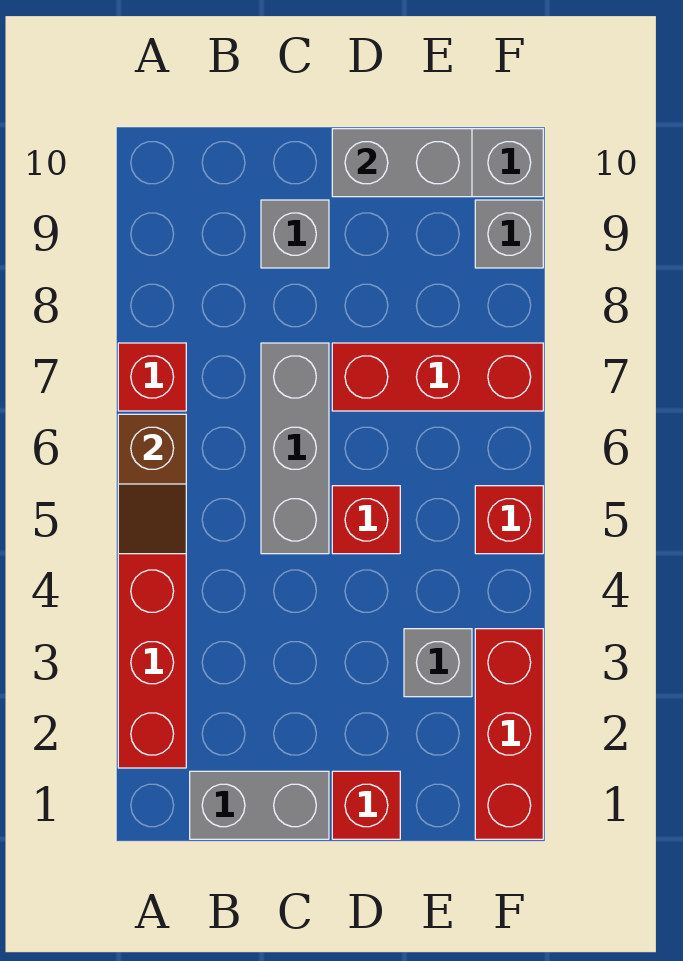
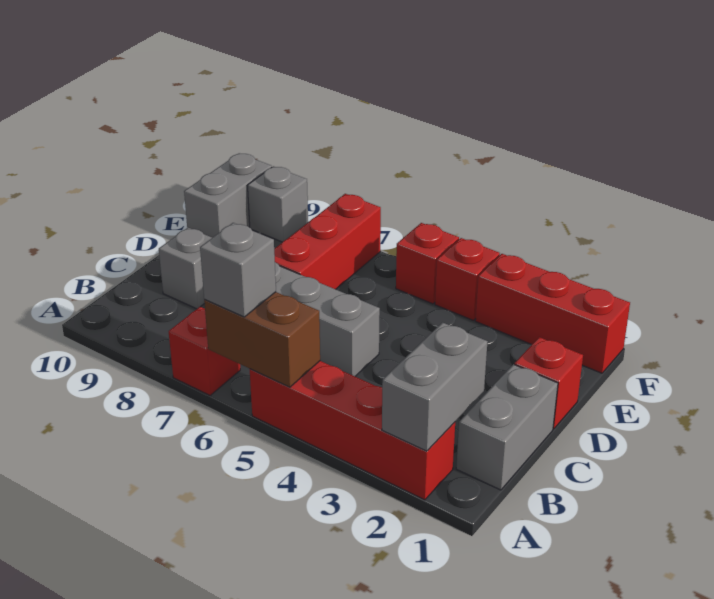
brown 1x2 slope [118,414,186,554] -> brown 1x2 brick [204,292,320,387]
red 1x1 brick [332,486,400,554] -> red 1x1 brick moved to [435,238,500,320]
grey 1x2 brick [332,129,472,197] -> grey 1x2 brick moved to [382,323,488,451]
grey 1x1 brick [404,629,472,697] -> grey 1x1 brick moved to [200,223,276,317]

